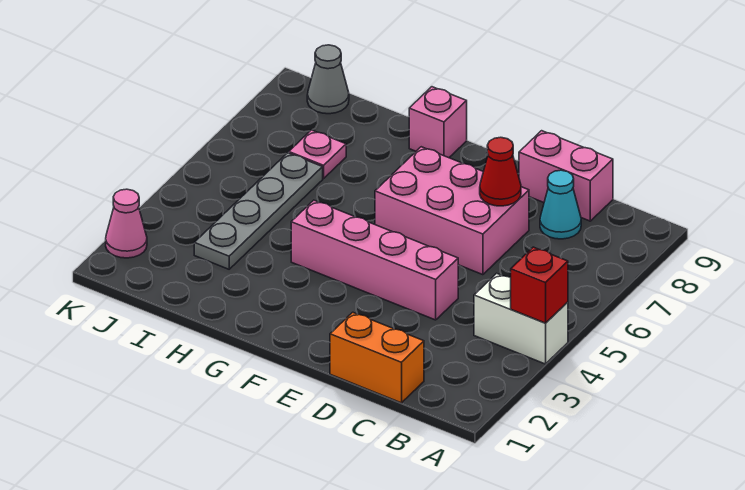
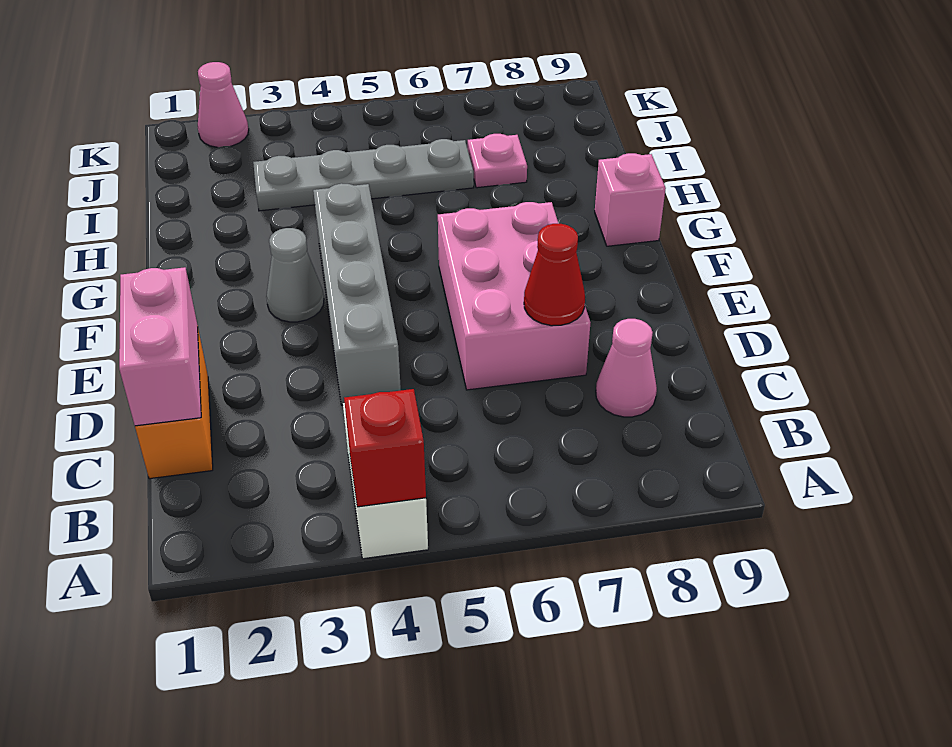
cyan 1x1 cone [540,170,581,239] -> pink 1x1 cone [596,319,657,417]
pink 1x2 brick [519,131,613,221] -> pink 1x2 brick moved to [119,267,201,426]
pink 1x4 brick [291,200,458,320] -> grey 1x4 brick [313,183,401,405]
grey 1x1 cone [307,45,349,114] -> grey 1x1 cone moved to [266,228,324,322]

